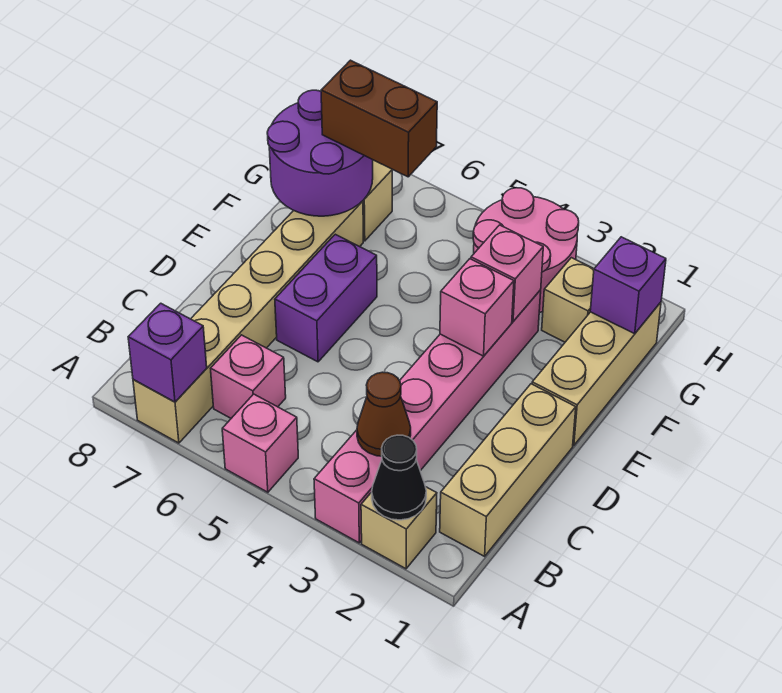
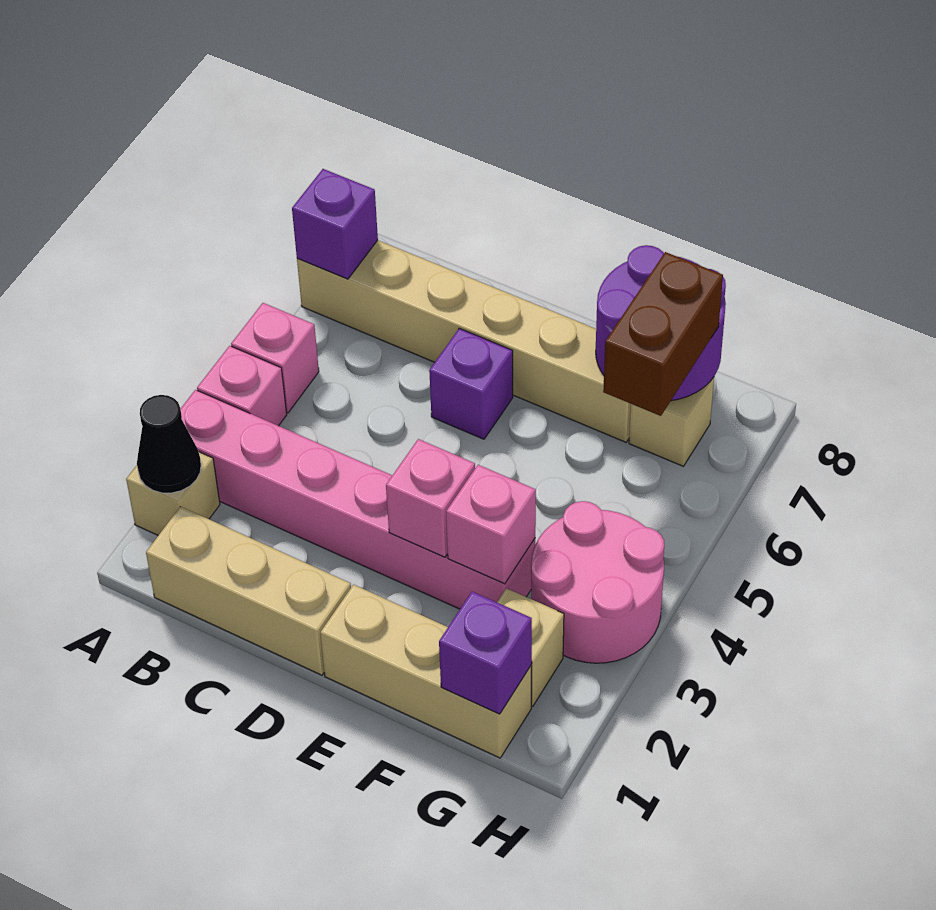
brown 1x1 cone [357,372,411,456] -> none
pink 1x1 brick [211,335,286,418] -> pink 1x1 brick moved to [197,346,287,426]
purple 1x2 brick [275,234,377,362] -> purple 1x1 brick [429,328,513,439]

